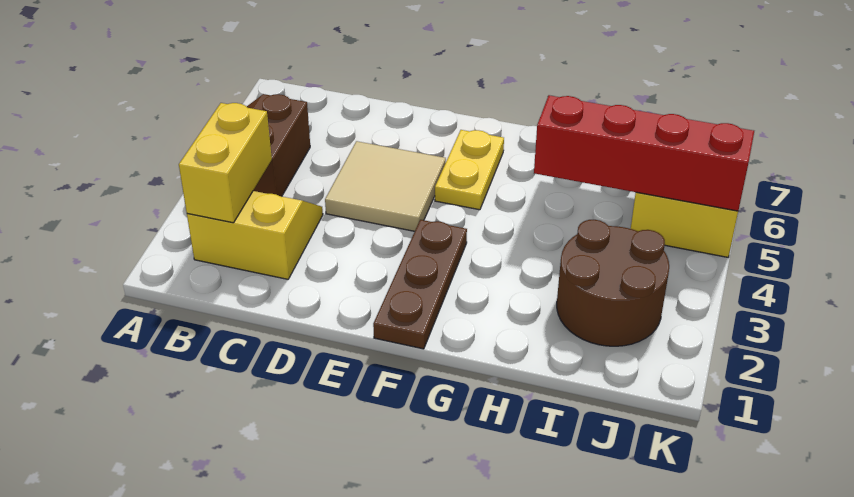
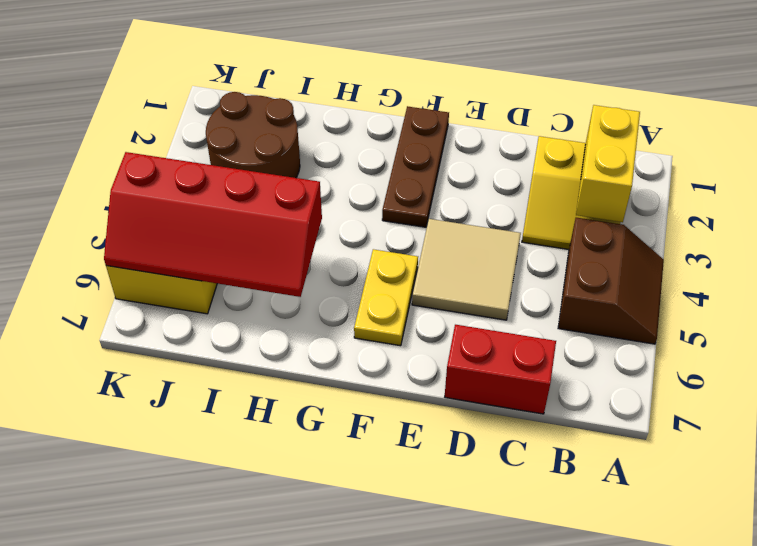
none -> red 1x2 brick [445,325,556,414]

